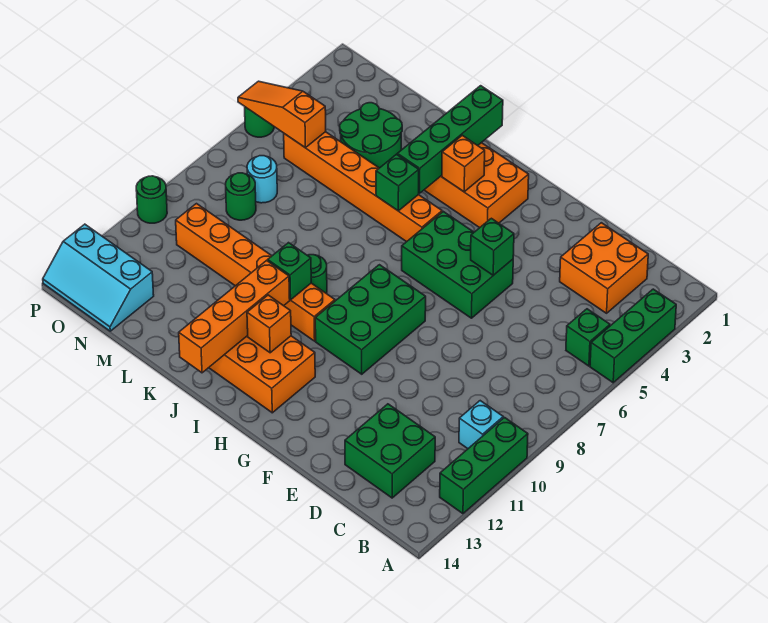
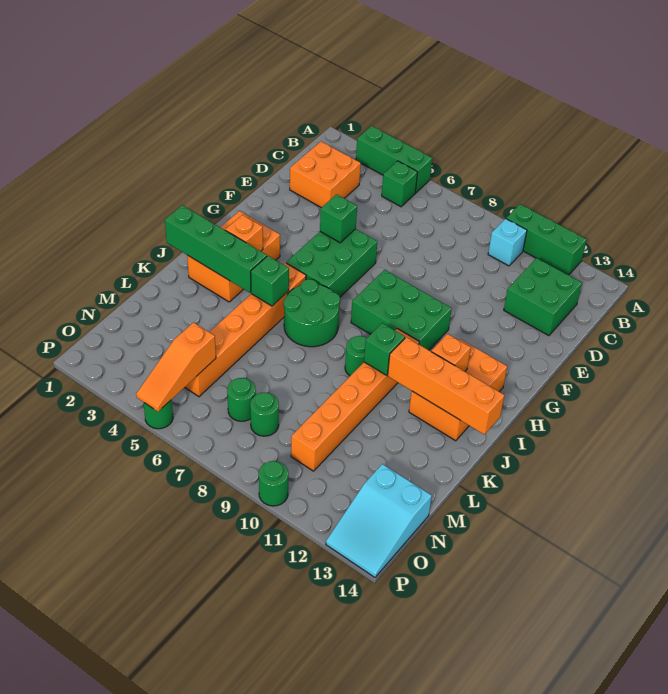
green 2x2 round brick [340,103,402,168] -> green 2x2 round brick moved to [284,279,340,347]
cyan 1x1 round brick [247,156,277,203] -> green 1x1 round brick [227,378,256,421]
cyan 2x3 slope [43,224,154,331] -> cyan 2x3 slope turned to [326,464,432,577]

